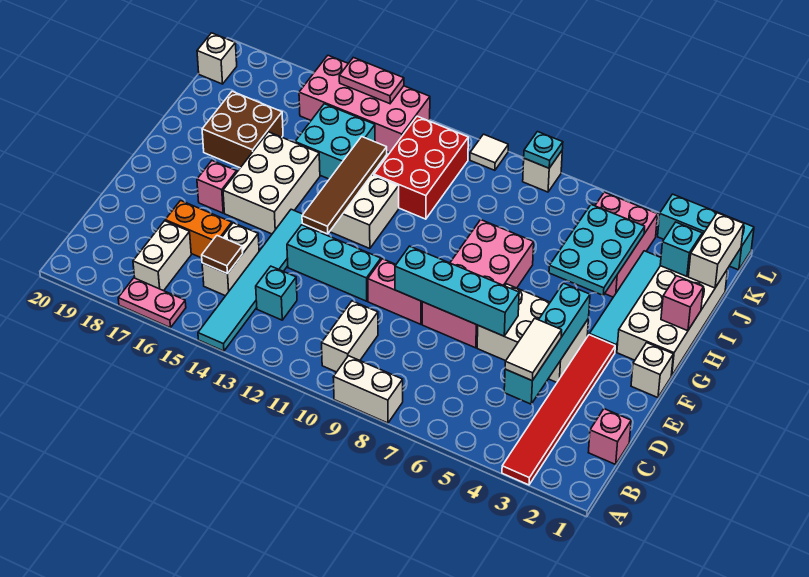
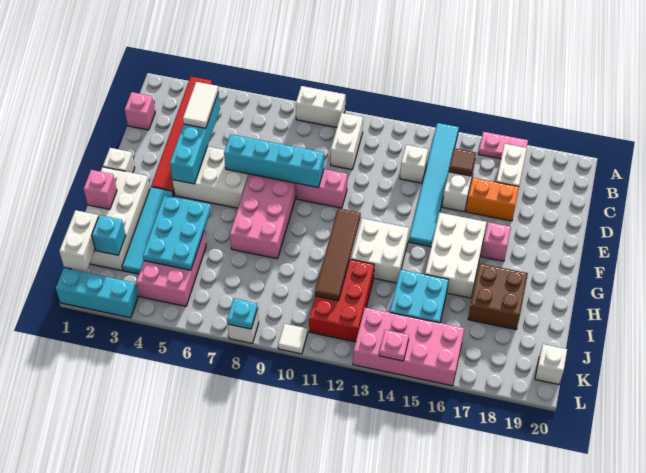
cyan 1x1 brick [256,266,297,320] -> white 1x1 brick [400,145,428,183]
cyan 1x3 brick [287,225,381,301] -> none
brown 1x4 tile [302,137,387,234] -> brown 1x4 tile moved to [315,208,361,301]
pink 1x2 plate [339,57,404,104] -> pink 1x1 plate [379,330,409,361]

